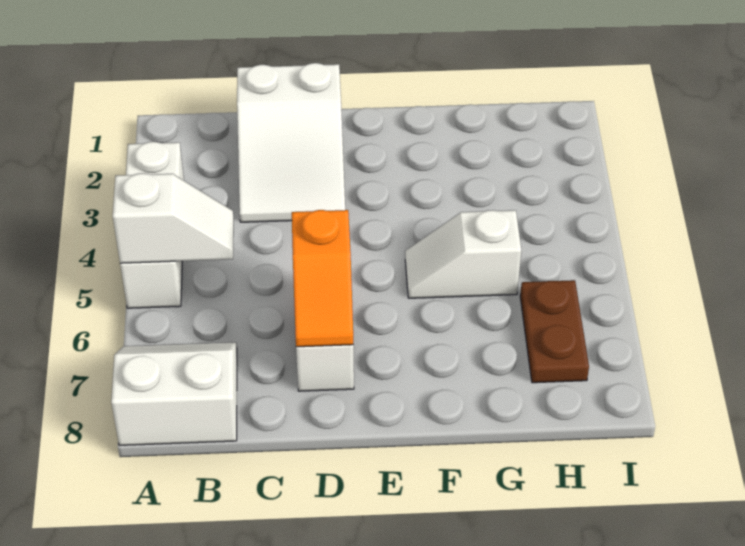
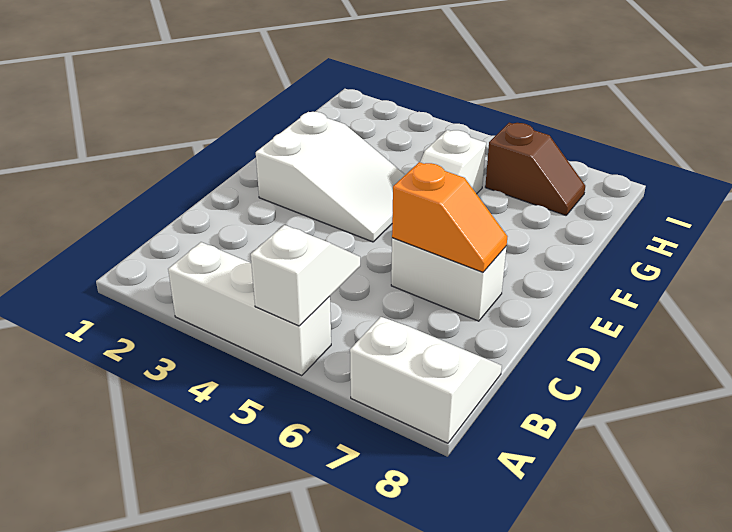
white 2x2 slope [111,342,237,445] -> white 2x2 slope turned to [350,317,502,443]
white 2x3 slope [237,63,345,222] -> white 2x3 slope moved to [256,112,405,242]
brown 1x2 plate [520,280,589,383] -> brown 1x2 slope [485,123,585,215]

